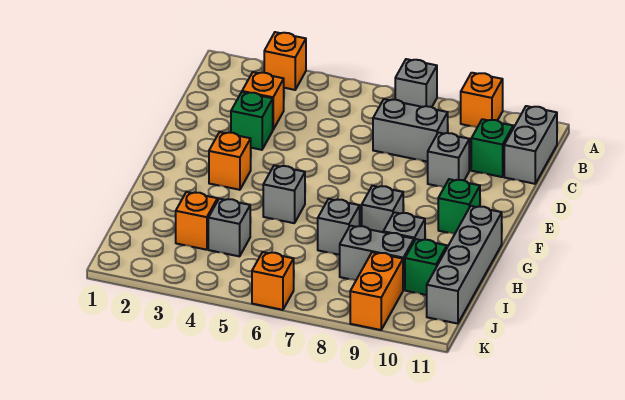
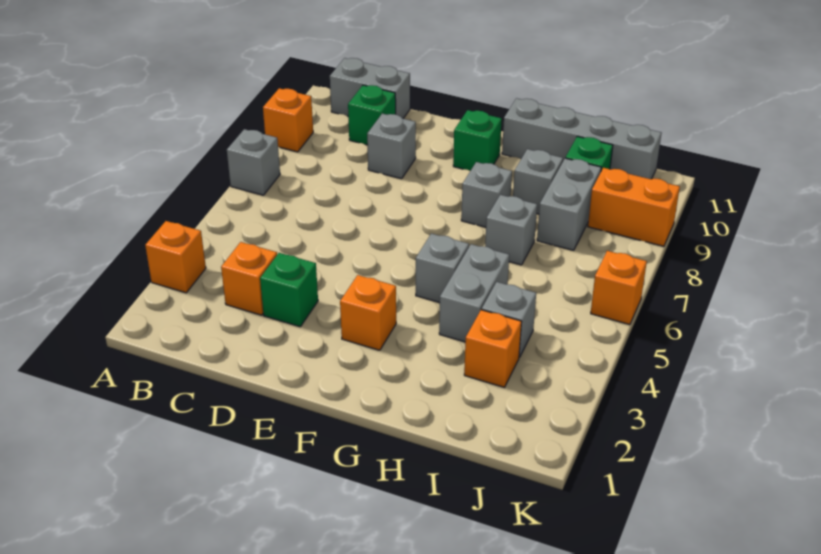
grey 1x2 brick [373,99,448,162] -> grey 1x2 brick moved to [439,244,509,342]

